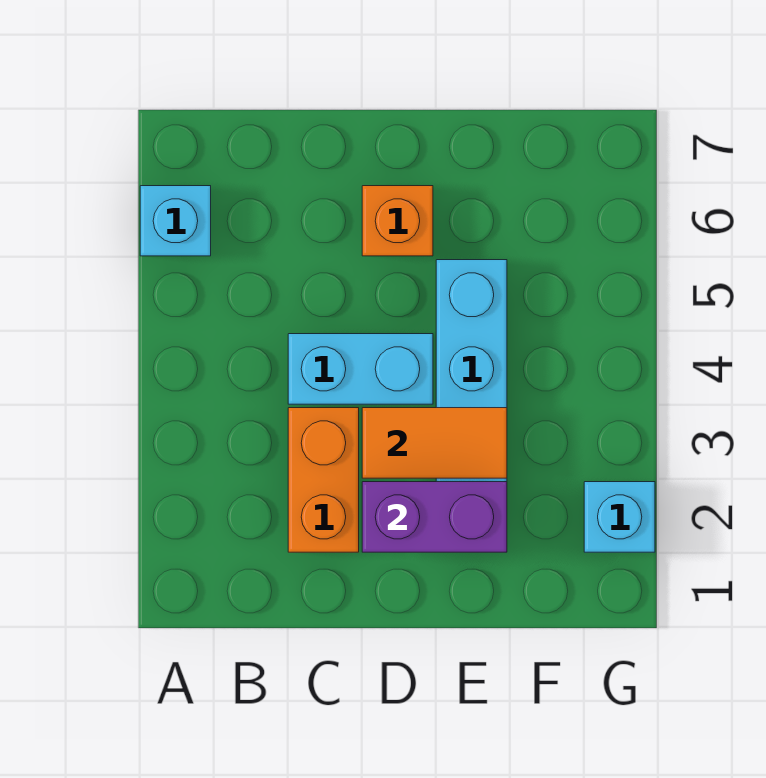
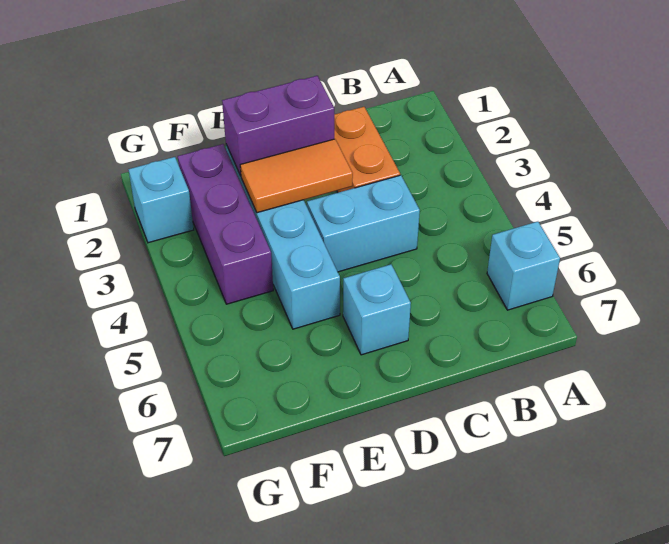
orange 1x1 brick [362,186,433,256] -> cyan 1x1 brick [343,264,411,355]
none -> purple 1x3 brick [178,144,273,304]

